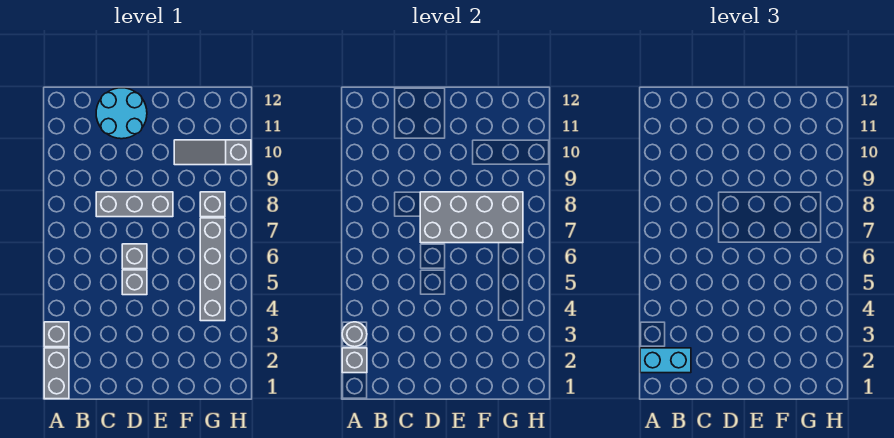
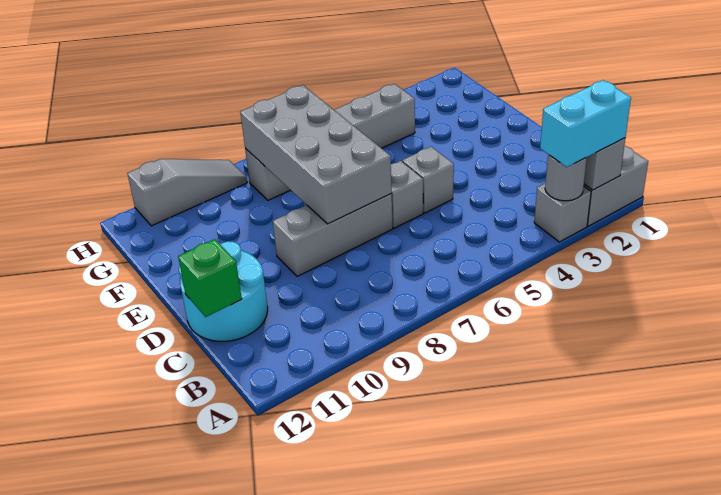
cyan 1x2 brick [640,348,691,373] -> cyan 1x2 brick turned to [540,80,631,167]
grey 1x3 brick [96,192,173,217] -> grey 1x3 brick turned to [273,194,393,276]
none -> green 1x1 brick [178,239,242,317]
grey 1x3 slope [174,140,251,165] -> grey 1x3 slope turned to [127,159,247,226]

